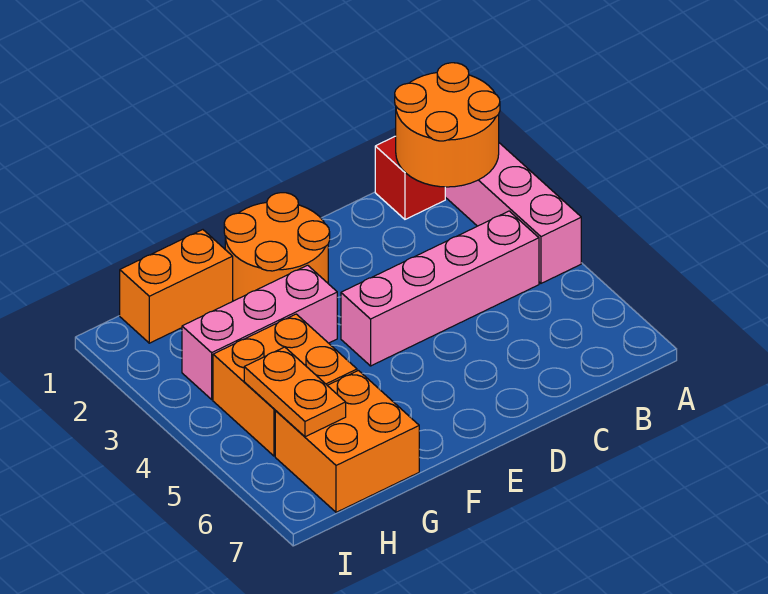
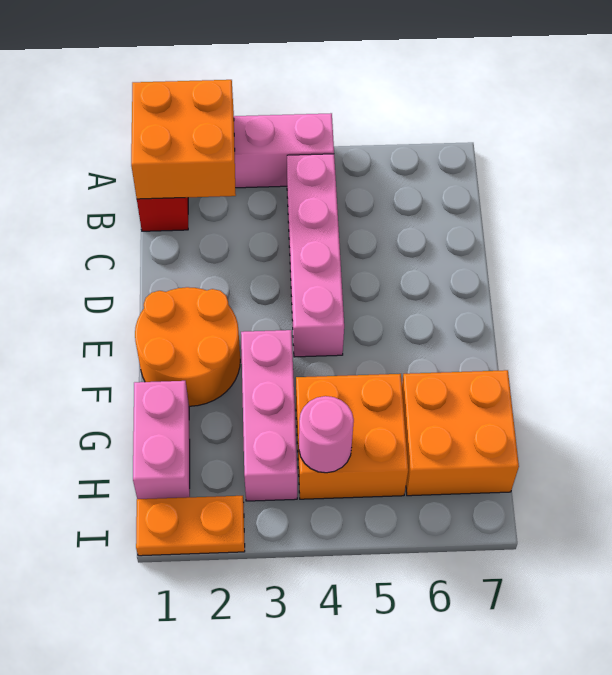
orange 2x2 round brick [395,63,500,187] -> orange 2x2 brick [131,80,236,199]
orange 1x2 brick [120,230,233,343] -> pink 1x2 brick [133,381,190,499]
none -> pink 1x1 round brick [299,396,354,473]
orange 1x2 plate [244,347,346,437] -> orange 1x2 plate moved to [136,496,245,556]

